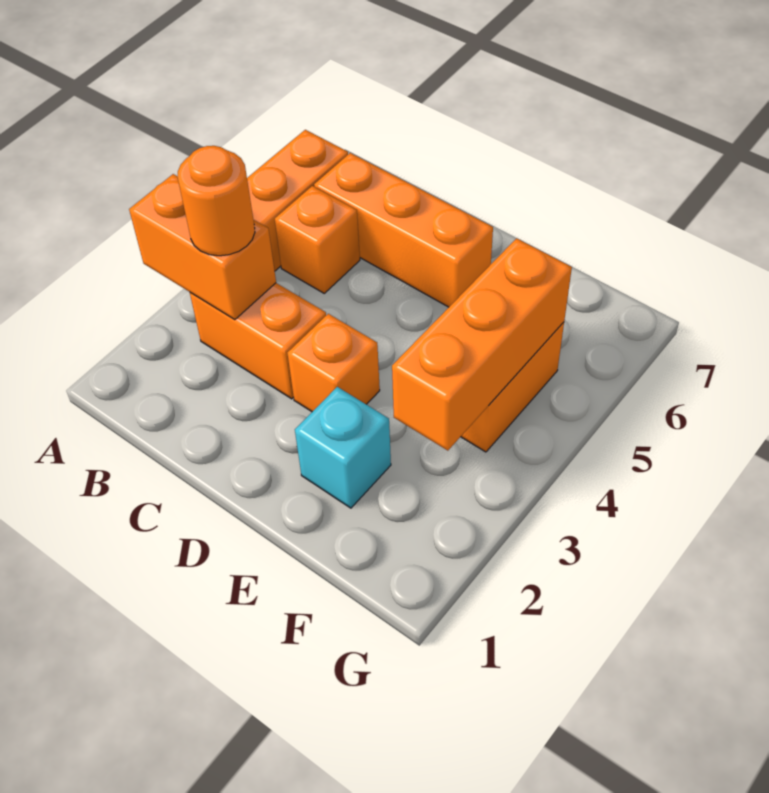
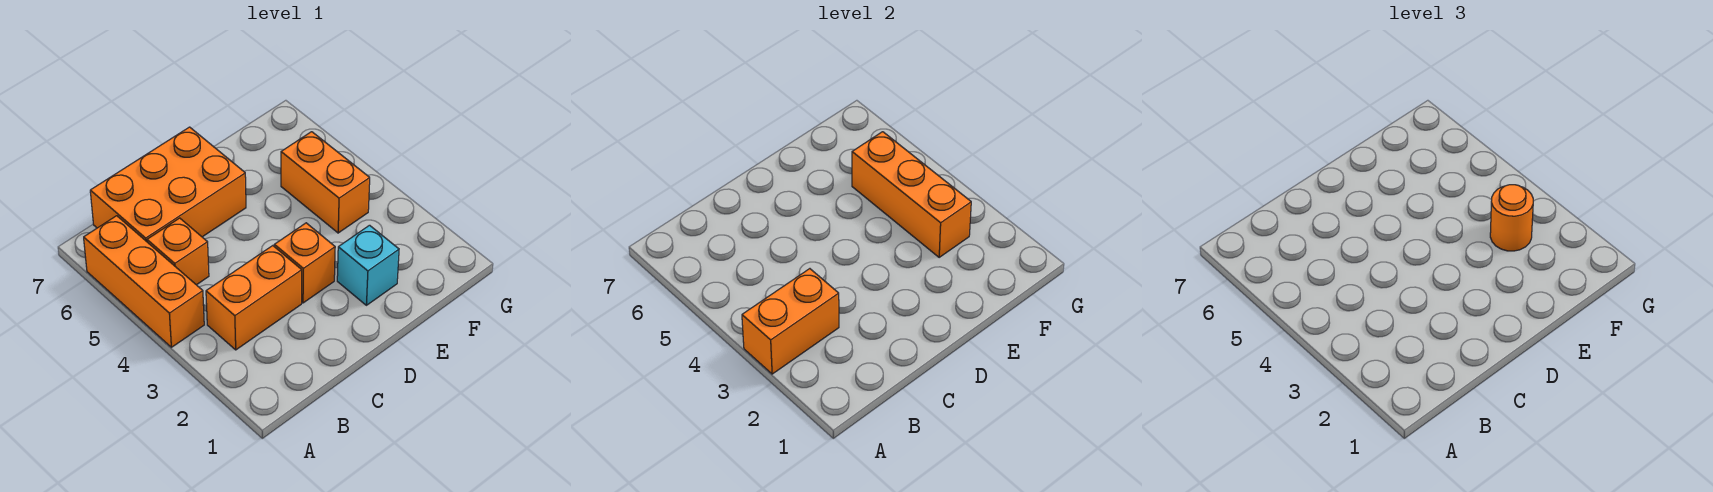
orange 1x1 round brick [178,146,255,256] -> orange 1x1 round brick moved to [1490,185,1533,251]
orange 1x3 brick [314,153,493,307] -> orange 2x3 brick [90,127,246,242]

